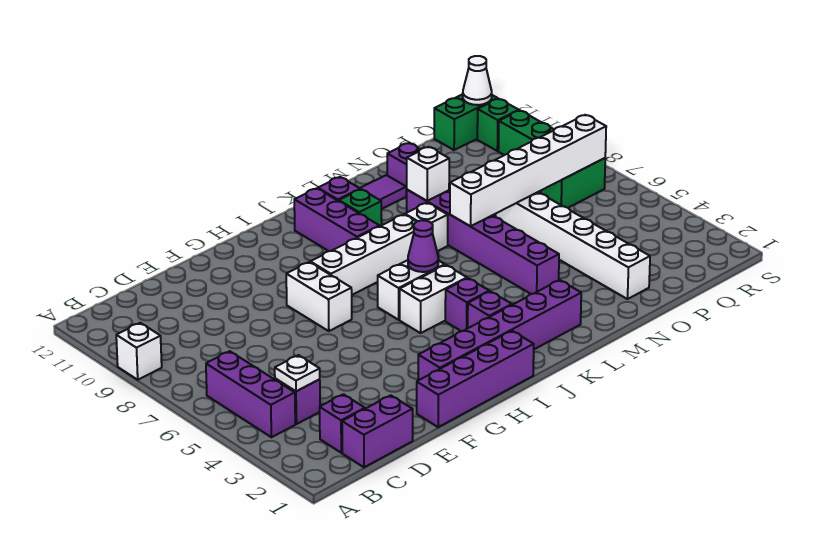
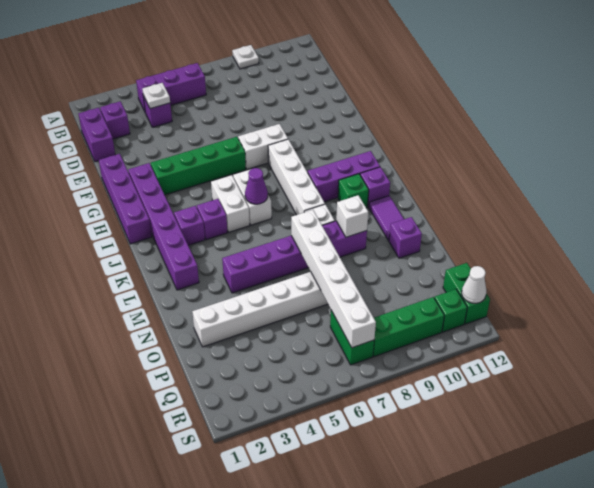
white 1x1 brick [116,323,162,380] -> white 1x1 plate [232,45,259,69]
none -> green 1x4 brick [151,137,246,195]

